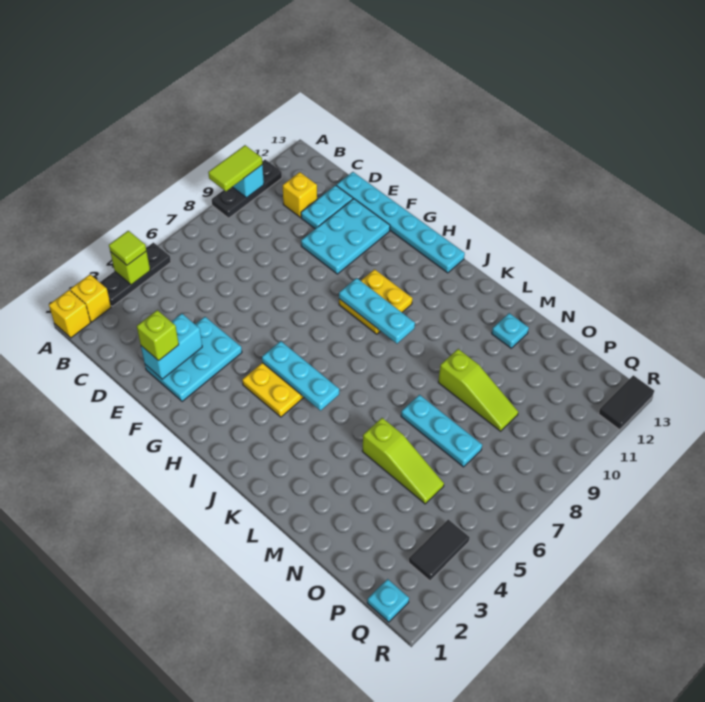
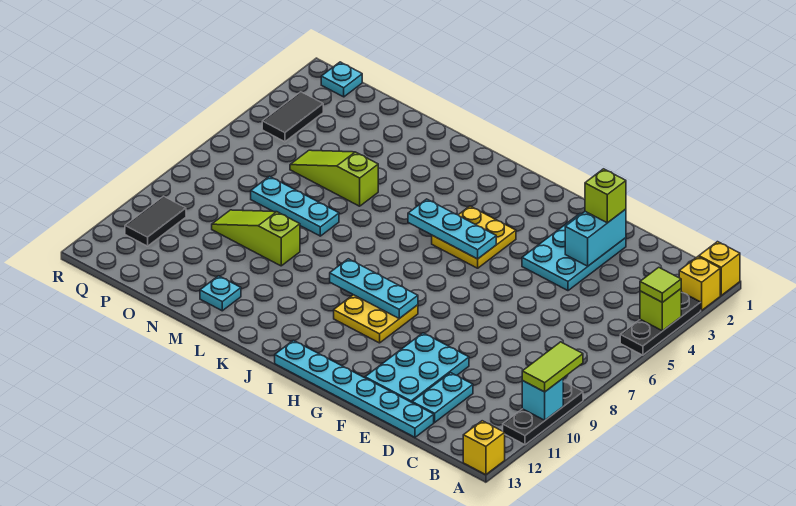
yellow 1x1 brick [283,172,317,217] -> yellow 1x1 brick moved to [463,421,505,475]
black 1x2 tile [599,375,654,430] -> black 1x2 tile moved to [125,196,186,246]

